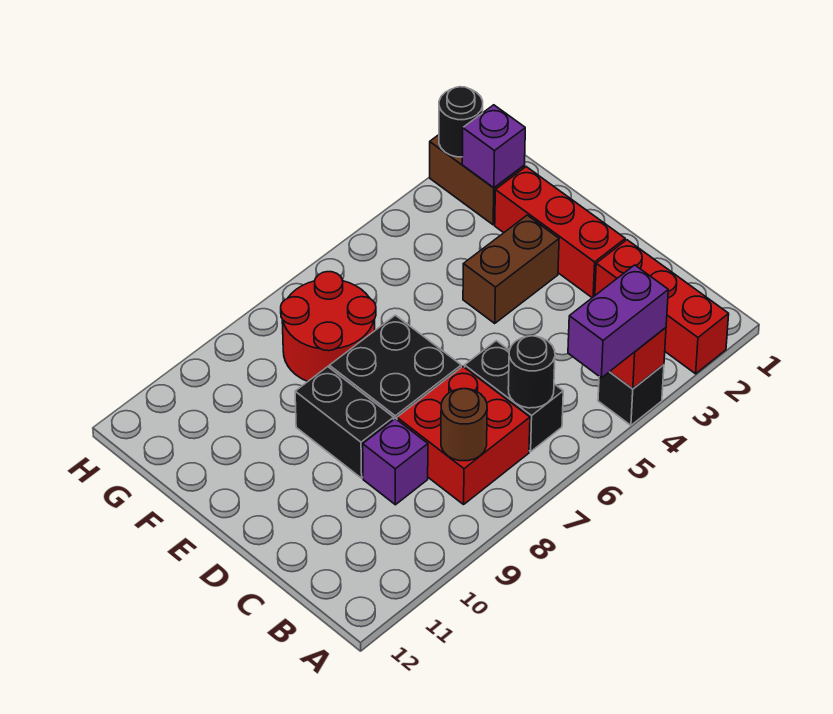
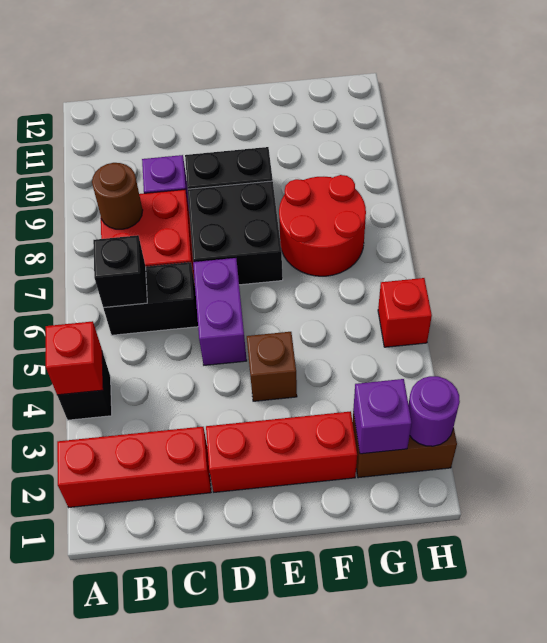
purple 1x2 brick [568,265,668,378] -> purple 1x2 brick moved to [193,258,247,365]
black 1x1 round brick [508,336,555,408] -> black 1x1 brick [93,235,147,308]
brown 1x2 brick [463,215,559,323] -> brown 1x1 brick [247,332,297,401]
black 1x1 round brick [439,87,483,157] -> purple 1x1 round brick [408,376,460,446]
none -> red 1x1 brick [378,278,432,347]

